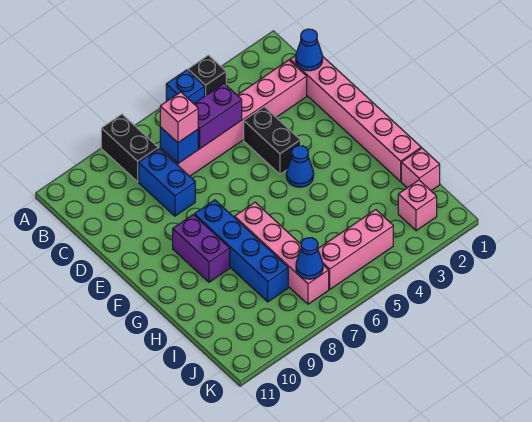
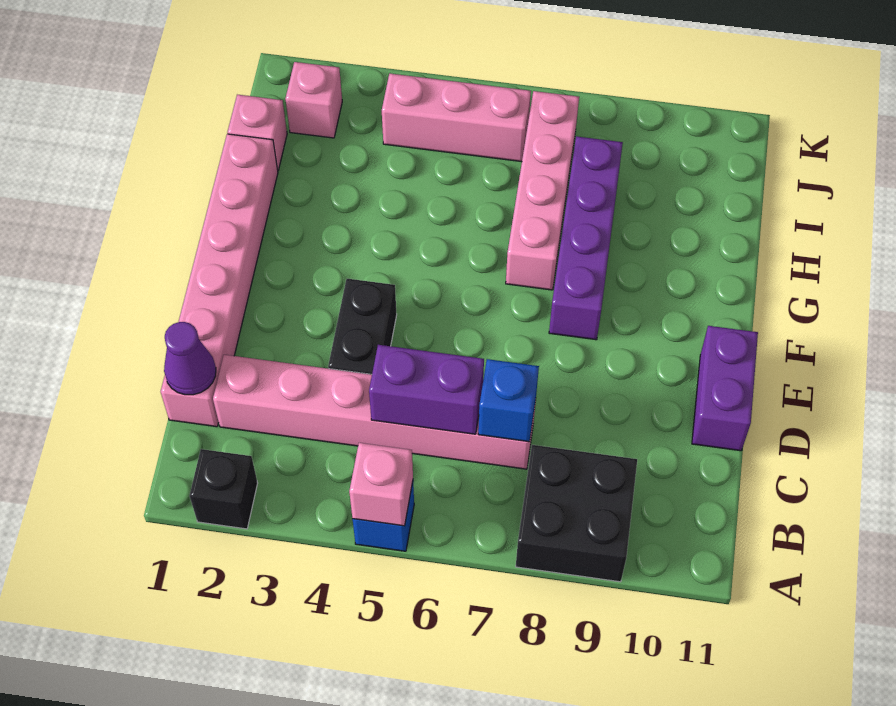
black 1x1 brick [188,55,226,96] -> black 1x1 brick moved to [190,449,258,529]
black 1x2 brick [101,114,158,182] -> black 2x2 brick [516,445,637,582]
blue 1x1 cone [296,29,323,71] -> purple 1x1 cone [164,322,216,395]
pink 1x1 brick [160,92,198,143] -> pink 1x1 brick moved to [349,443,413,526]
blue 1x2 brick [139,149,195,216] -> none
blue 1x1 cone [286,146,314,187] -> none
blue 1x4 brick [194,200,288,302] -> purple 1x4 brick [549,136,623,340]
purple 1x2 brick [173,215,230,282] -> purple 1x2 brick moved to [692,326,758,451]
blue 1x1 cone [296,238,323,279] -> none

